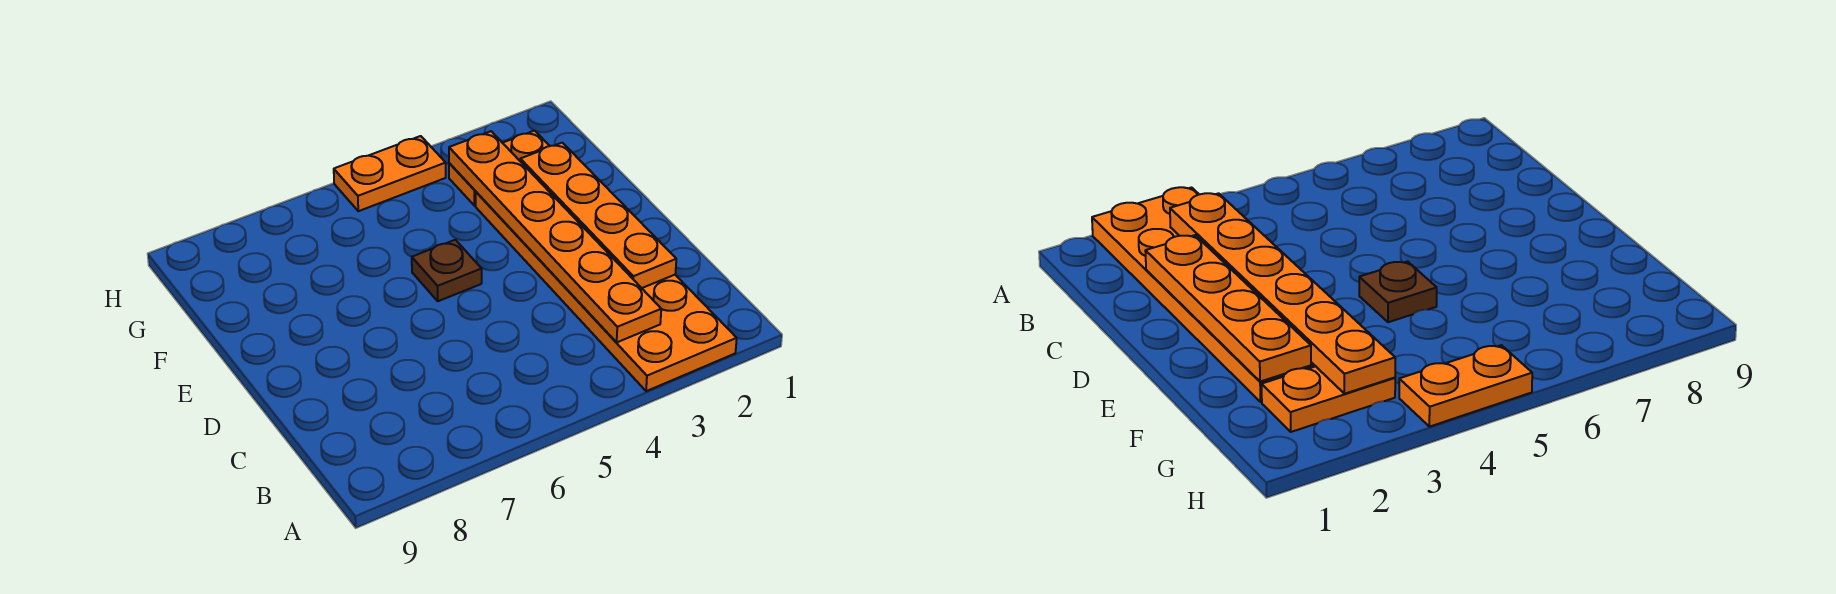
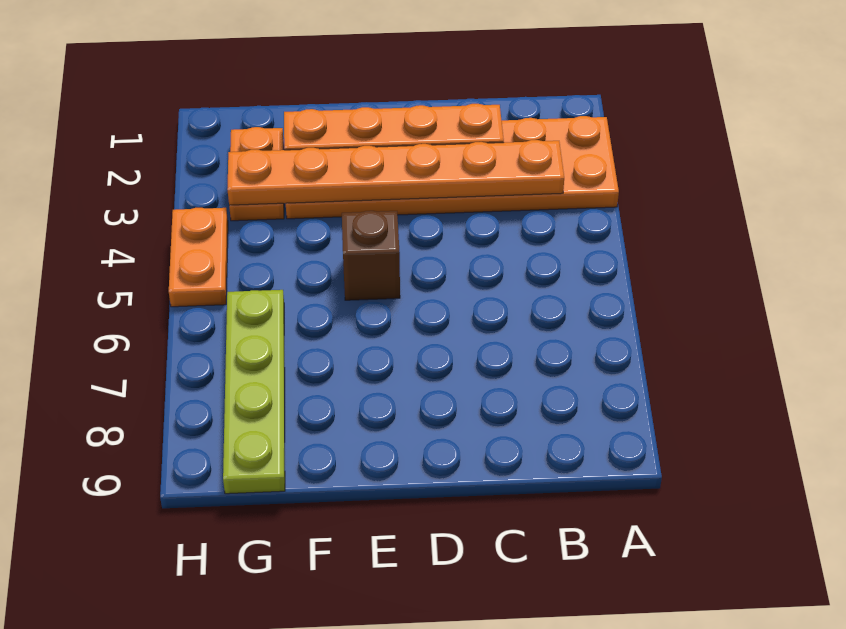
brown 1x1 plate [412,240,482,301] -> brown 1x1 brick [342,211,400,300]
none -> lime 1x4 plate [223,290,285,494]

